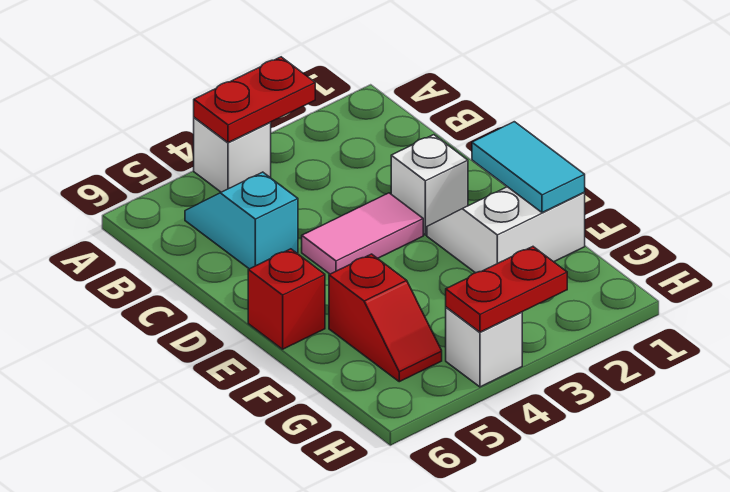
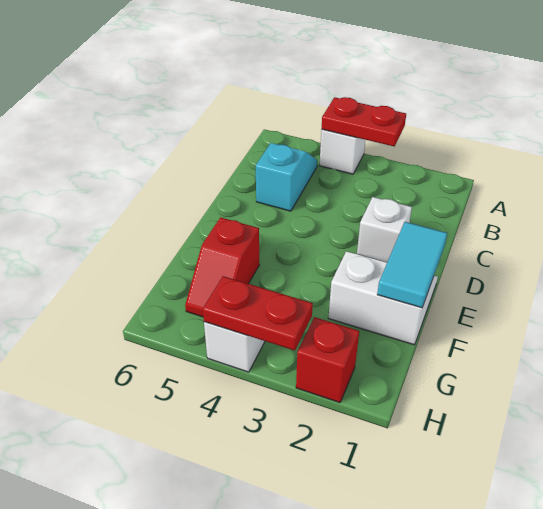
pink 1x2 tile [302,193,423,274] -> none
red 1x1 brick [248,249,325,349] -> red 1x1 brick moved to [296,317,359,403]

